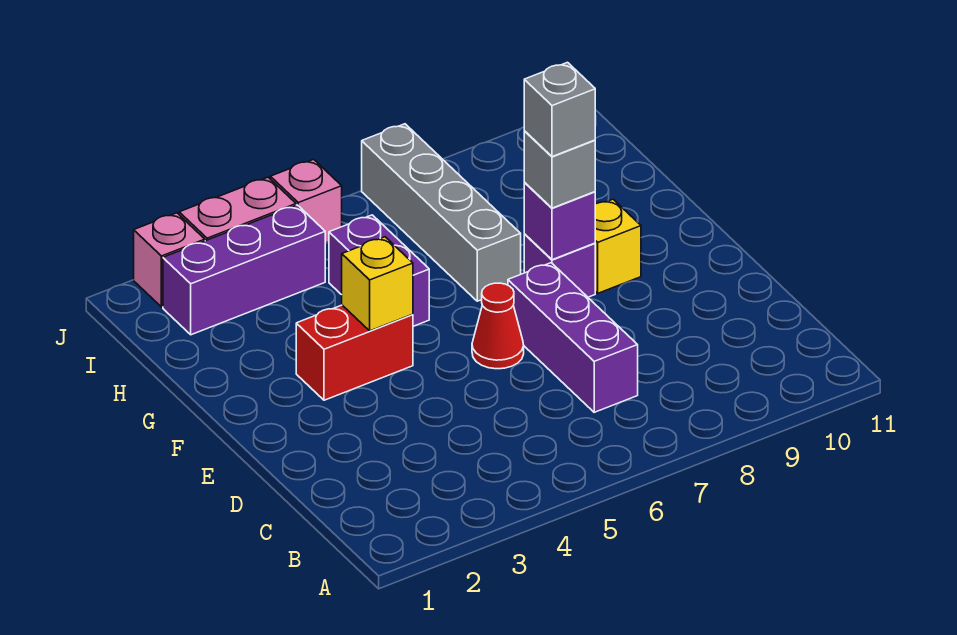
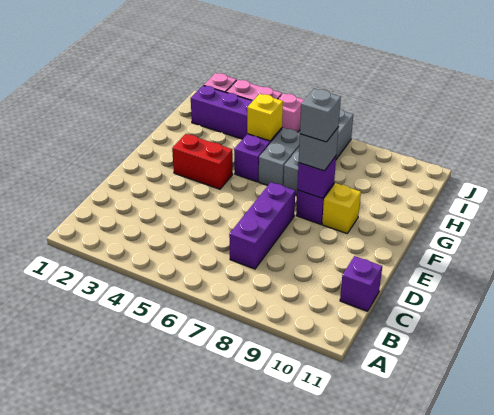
none -> purple 1x1 brick [340,256,382,311]
red 1x1 cone [472,283,524,369] -> none
yellow 1x1 brick [342,237,413,331] -> yellow 1x1 brick moved to [247,94,283,141]
none -> grey 1x2 brick [259,128,300,186]

